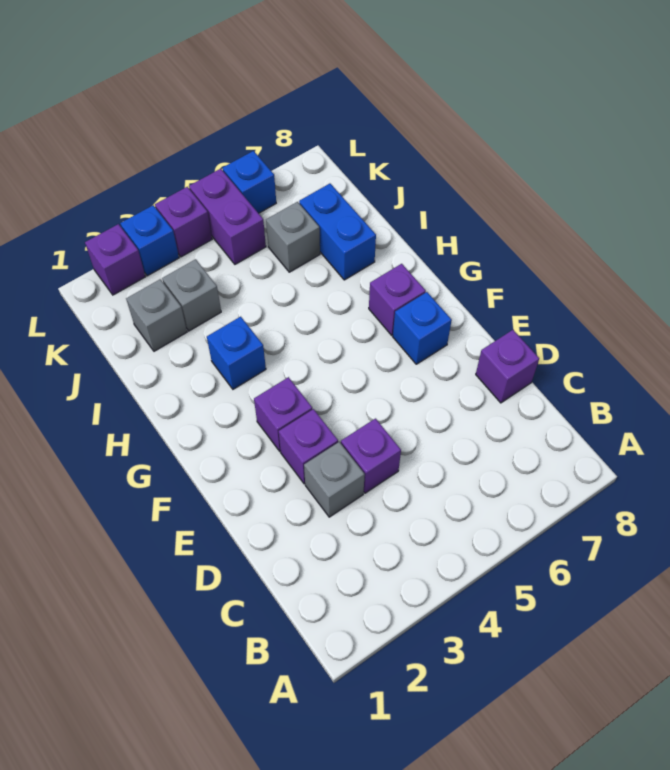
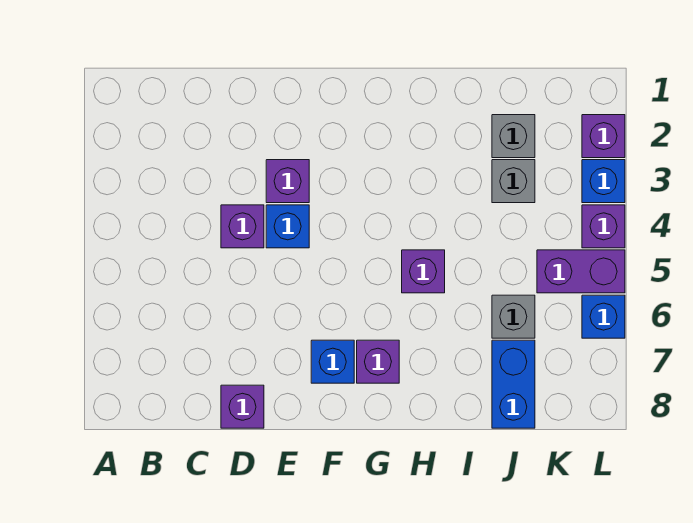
grey 1x1 brick [304,442,365,517] -> none
purple 1x1 brick [254,377,312,451] -> purple 1x1 brick moved to [402,250,445,293]
blue 1x1 brick [207,317,266,389] -> blue 1x1 brick moved to [266,205,309,248]
blue 1x2 brick [299,184,376,280] -> blue 1x2 brick turned to [492,340,535,428]

